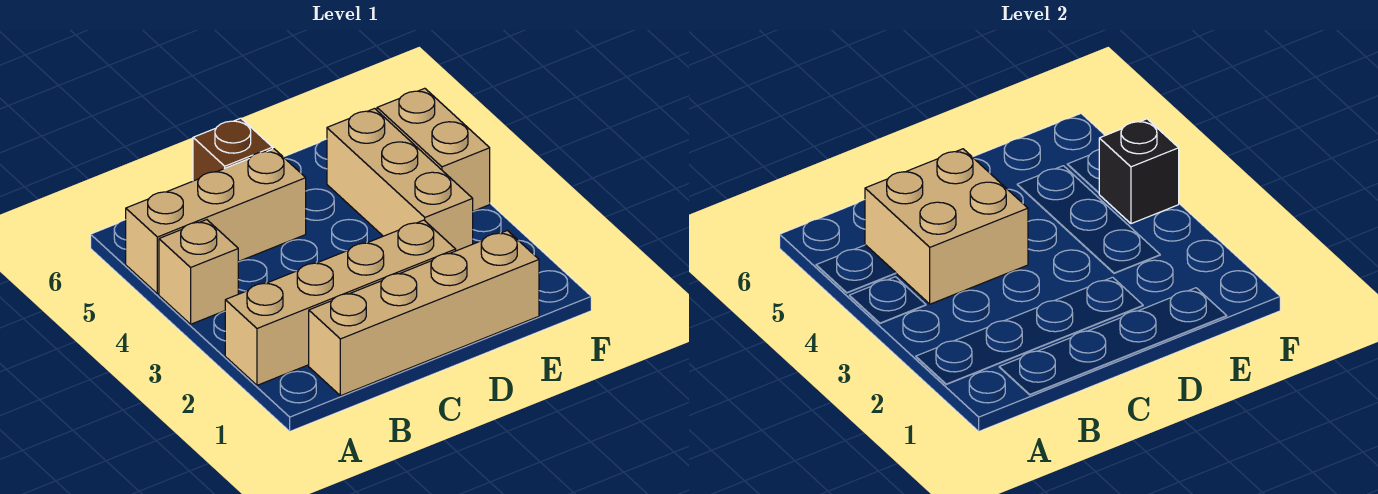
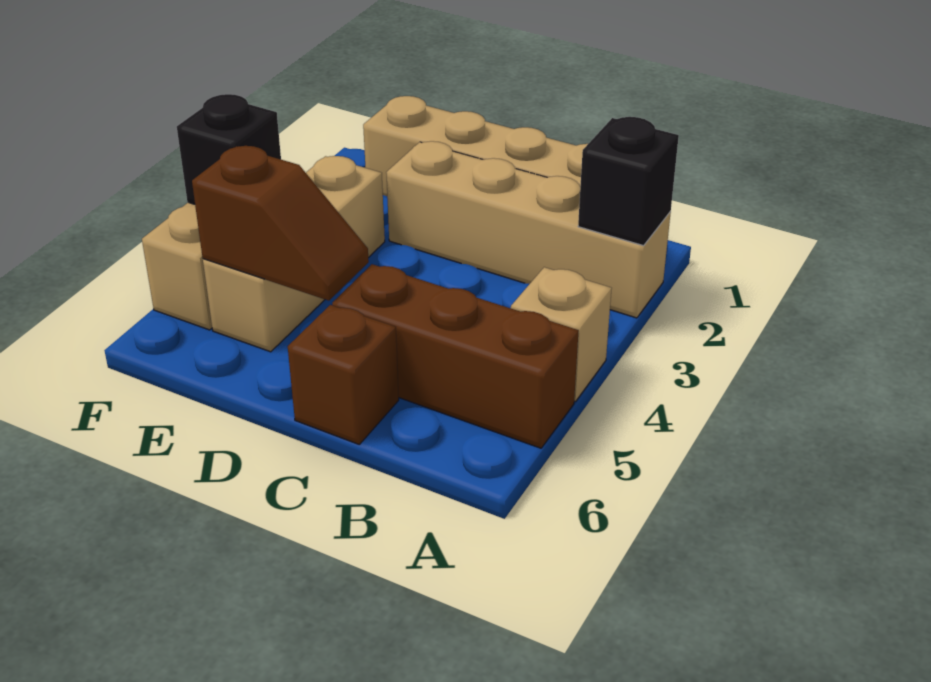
none -> black 1x1 brick [578,117,679,246]
tan 1x3 brick [126,149,306,294] -> brown 1x3 brick [332,264,579,448]
tan 2x2 brick [865,149,1028,304] -> none
none -> brown 1x2 slope [192,146,369,301]

